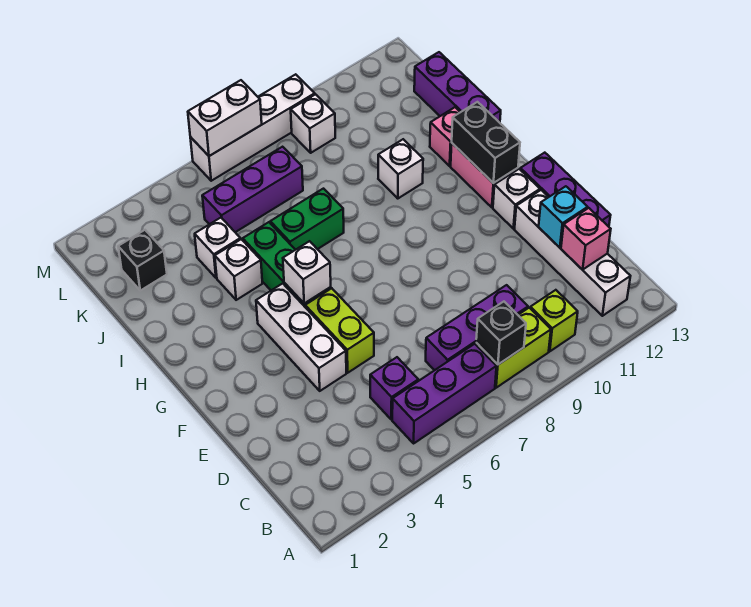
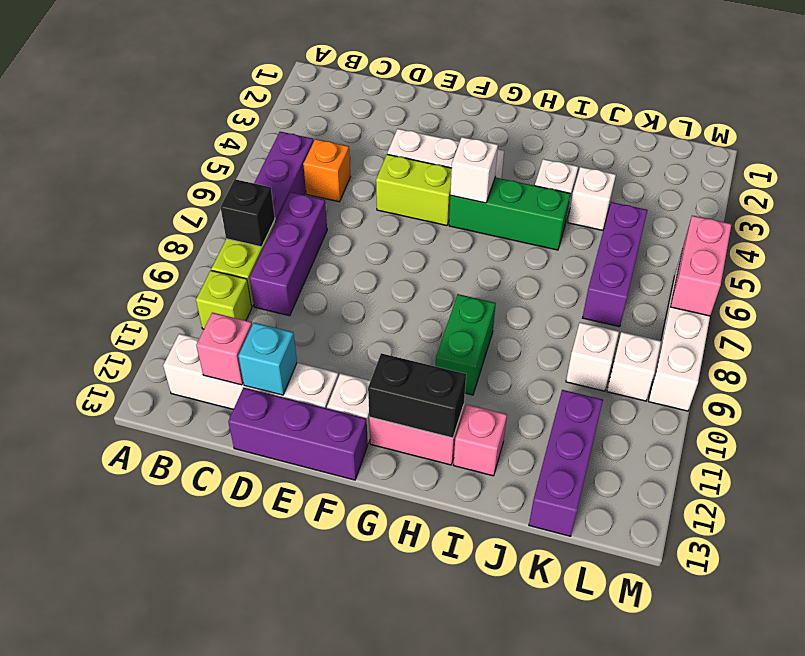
purple 1x1 brick [370,357,418,420] -> orange 1x1 brick [303,139,350,202]
green 1x2 brick [270,189,344,250] -> green 1x2 brick moved to [436,294,496,395]
white 1x1 brick [378,139,423,198] -> white 1x1 brick moved to [566,322,619,391]
purple 1x3 brick [414,52,501,123] -> purple 1x3 brick turned to [529,390,603,536]
black 1x1 brick [118,230,167,290] -> none
white 1x2 brick [188,80,262,156] -> pink 1x2 brick [671,216,732,316]

